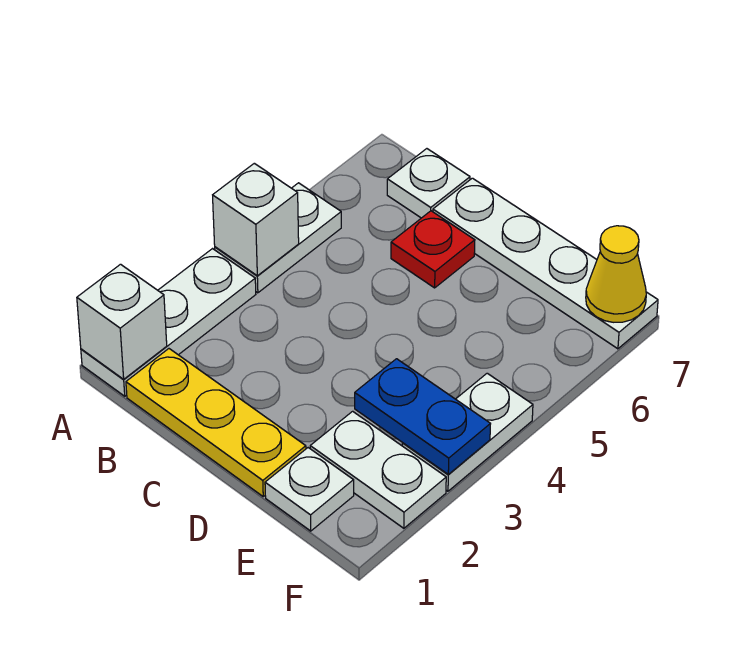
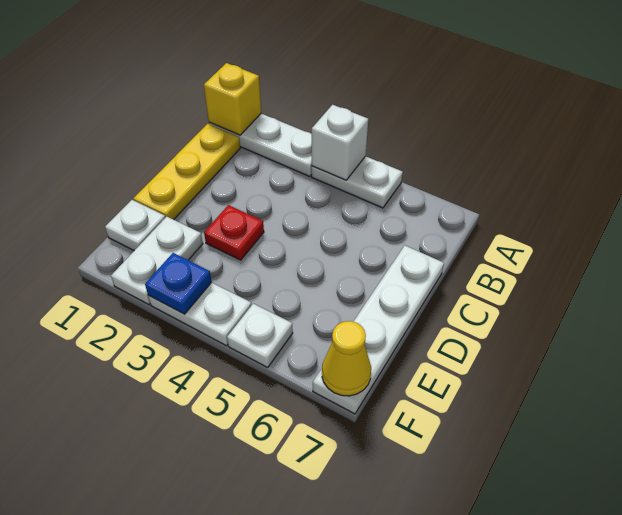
white 1x1 brick [77,264,167,379] -> yellow 1x1 brick [204,63,261,135]
white 1x1 plate [387,149,470,218] -> white 1x1 plate moved to [227,304,293,367]
red 1x1 plate [391,211,475,288] -> red 1x1 plate moved to [204,205,264,260]
blue 1x2 plate [355,359,490,475] -> blue 1x1 plate [145,253,212,314]

